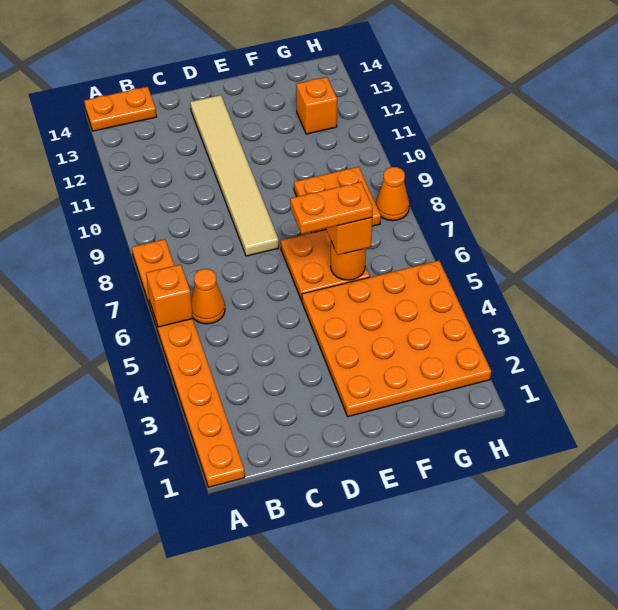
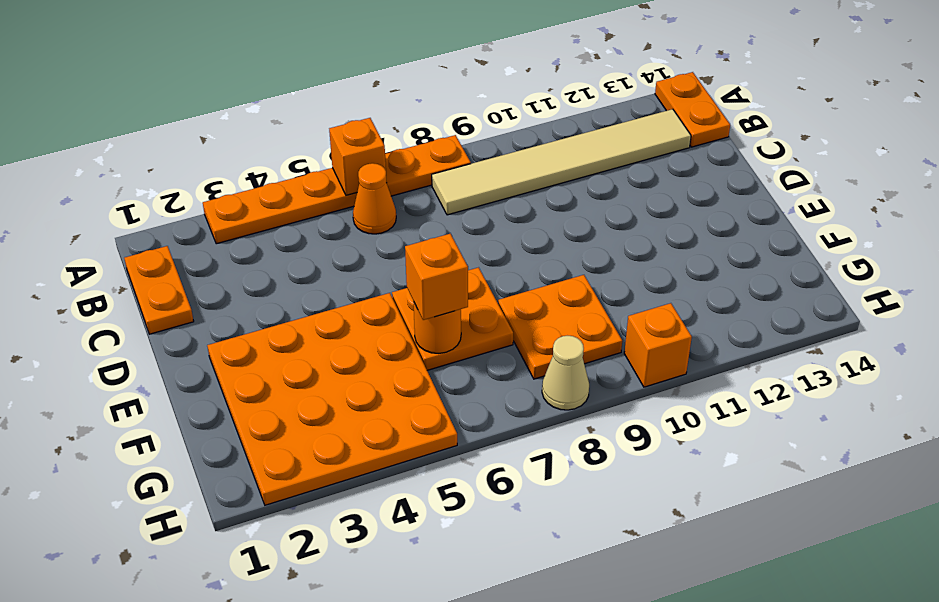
orange 1x8 plate [132,239,245,487] -> orange 1x6 plate [203,135,471,244]
tan 1x6 tile [190,95,279,256] -> tan 1x6 tile moved to [432,109,691,215]
orange 1x2 plate [290,182,373,234] -> orange 1x2 plate moved to [124,246,194,334]
orange 1x1 brick [296,77,337,134] -> orange 1x1 brick moved to [624,303,692,387]
orange 1x1 cone [376,167,409,221] -> tan 1x1 cone [542,336,589,410]

